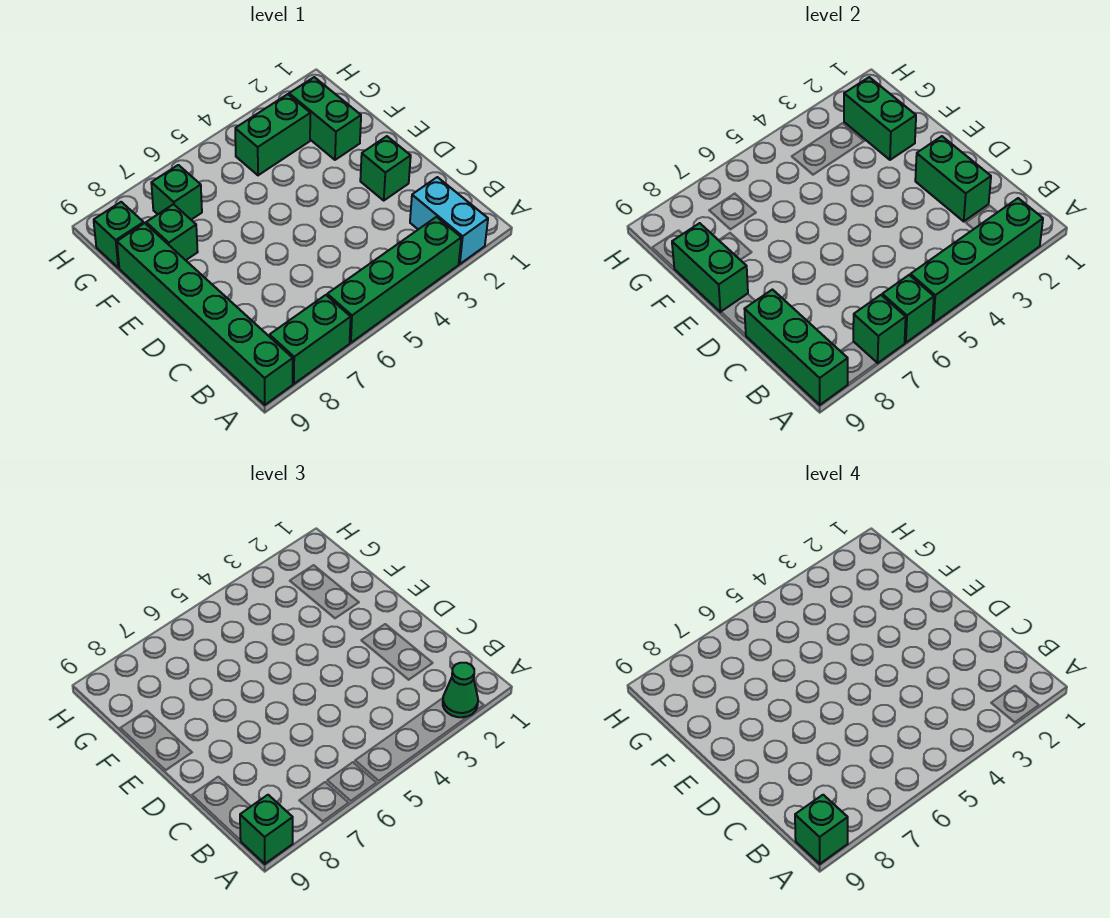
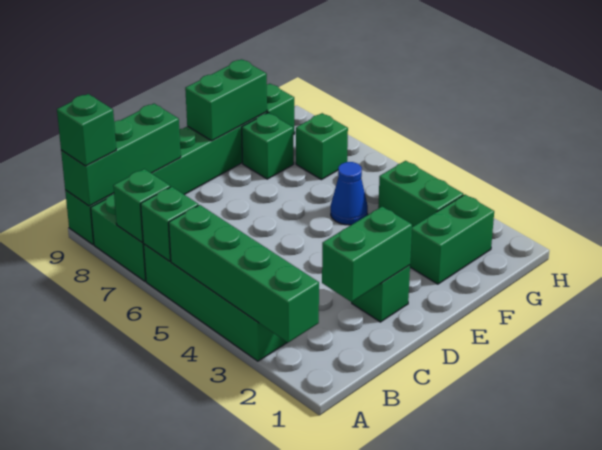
cyan 1x2 brick [410,177,488,264] -> none
green 1x1 cone [443,663,478,717] -> none
green 1x1 brick [795,795,848,864] -> none
green 1x2 brick [844,77,916,160] -> none
none -> blue 1x1 cone [331,162,368,225]

